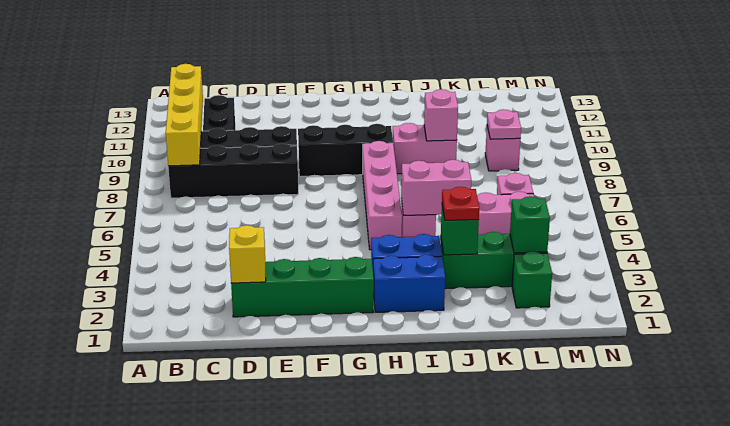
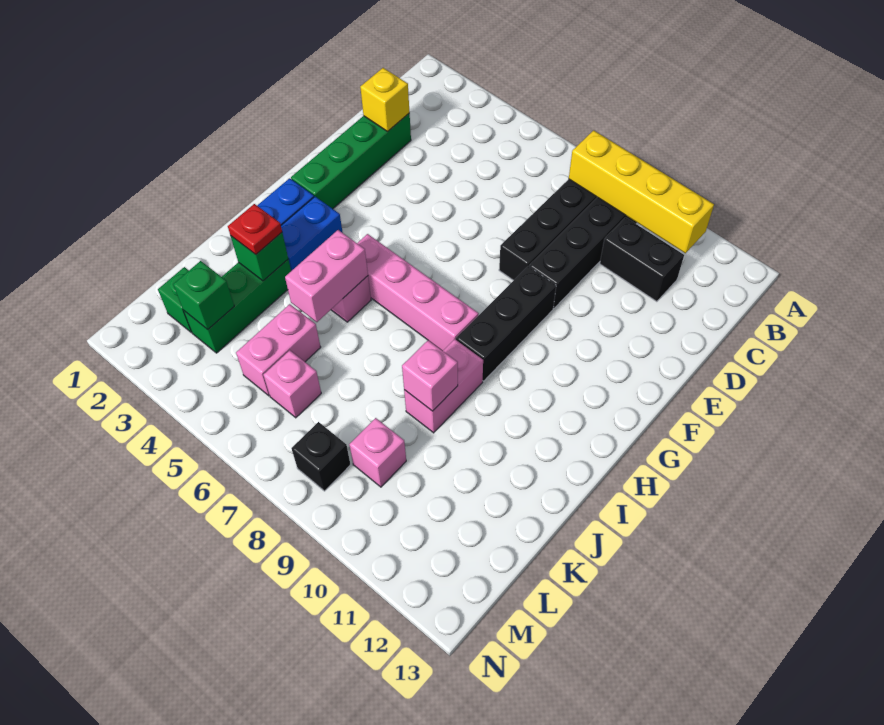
pink 1x1 plate [487,109,521,139] -> none
none -> black 1x1 brick [291,422,351,491]

